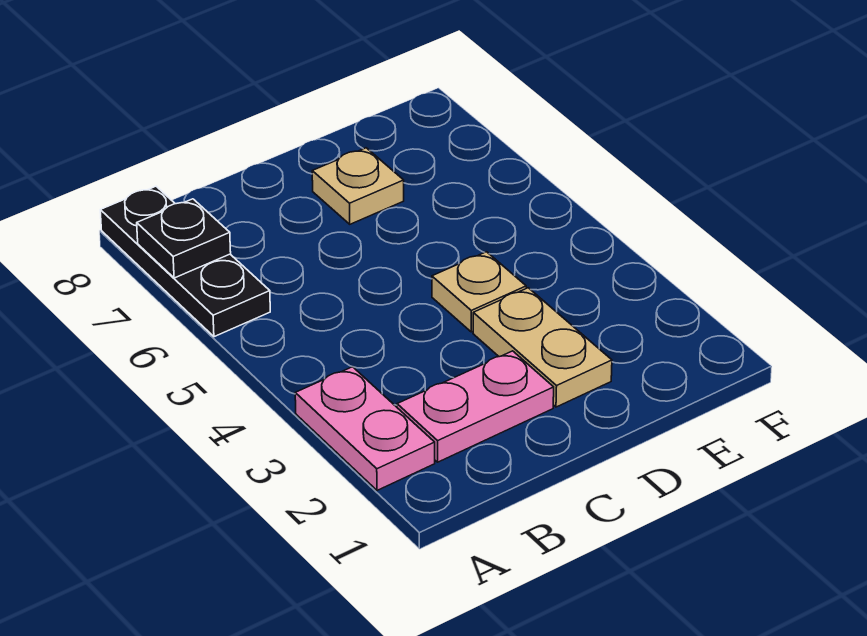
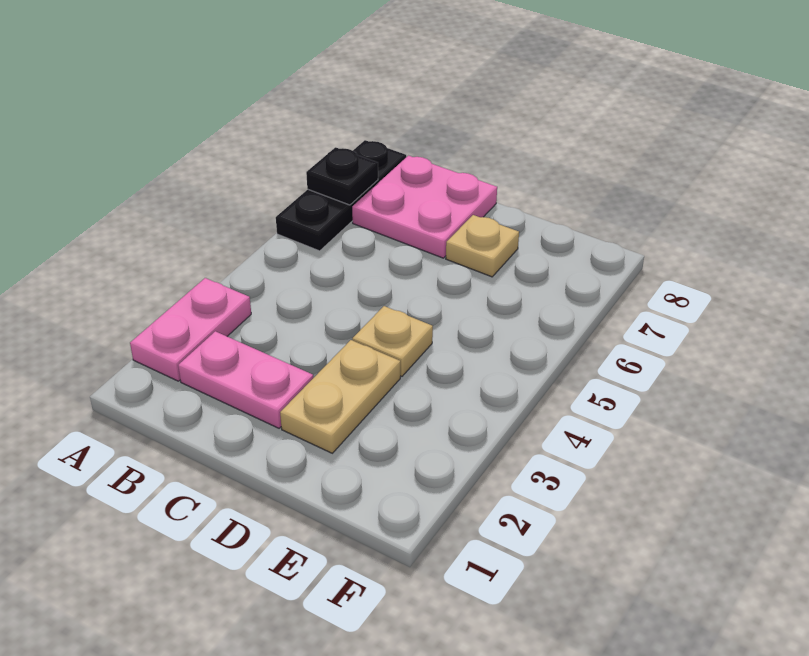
none -> pink 2x2 plate [352,156,497,258]

